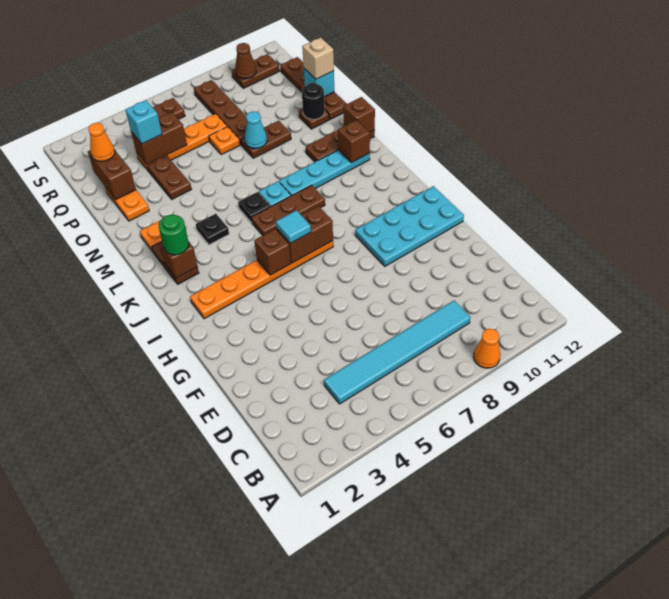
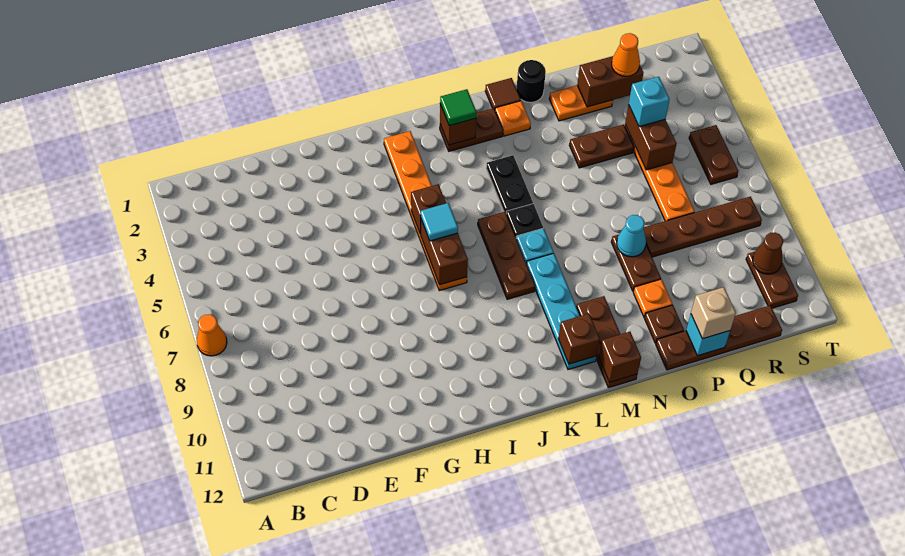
orange 1x1 cone [473,329,500,368] -> orange 1x1 cone moved to [197,314,227,356]
cyan 1x6 tile [324,301,471,404] -> none
cyan 2x4 plate [355,186,464,266] -> none
green 1x1 round brick [159,215,189,255] -> green 1x1 tile [440,89,477,126]
black 1x1 plate [196,214,229,245] -> black 1x2 plate [486,155,533,212]
none -> brown 1x1 tile [485,78,521,109]
black 1x1 round brick [302,83,325,119] -> black 1x1 round brick moved to [517,60,546,103]
orange 1x1 plate [209,127,240,155] -> orange 1x1 plate moved to [633,279,672,317]

